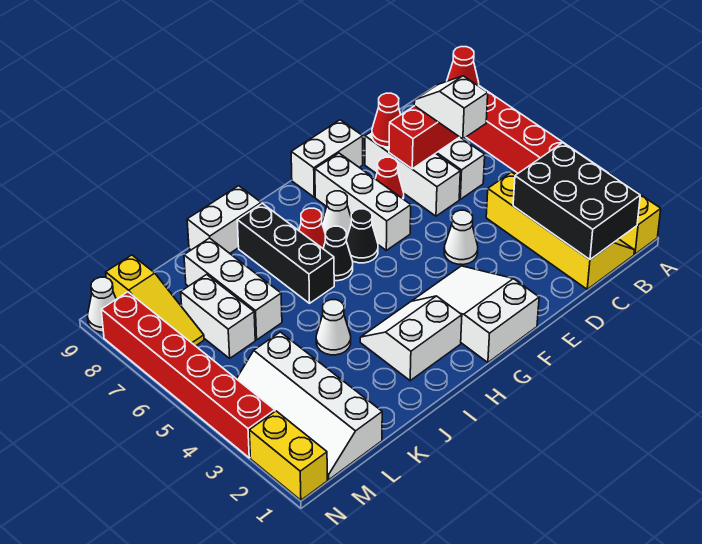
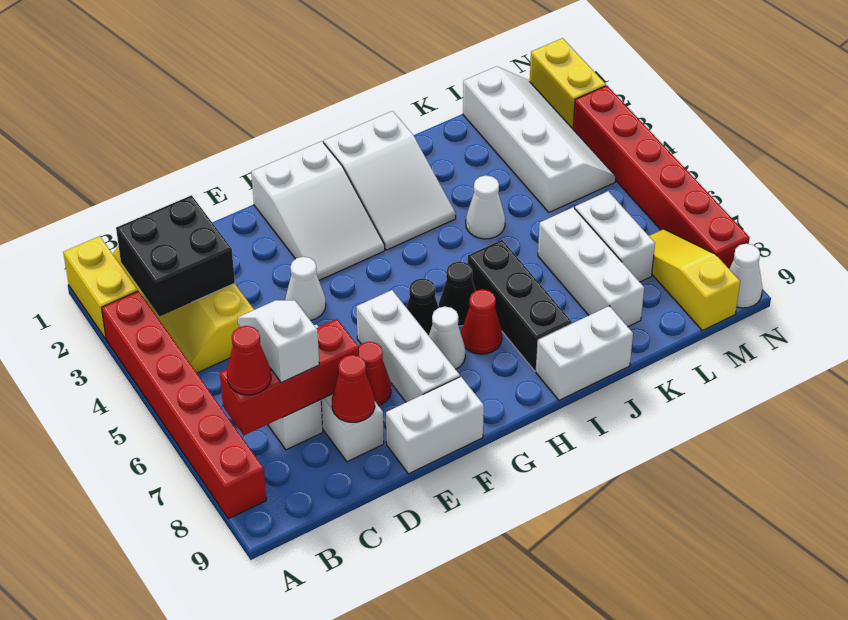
black 2x3 brick [513,143,640,260] -> black 2x2 brick [116,195,235,317]
white 1x2 slope [414,76,488,139] -> white 1x2 slope turned to [238,300,319,383]
white 2x2 slope [360,296,462,381] -> white 2x3 slope [324,111,456,250]

